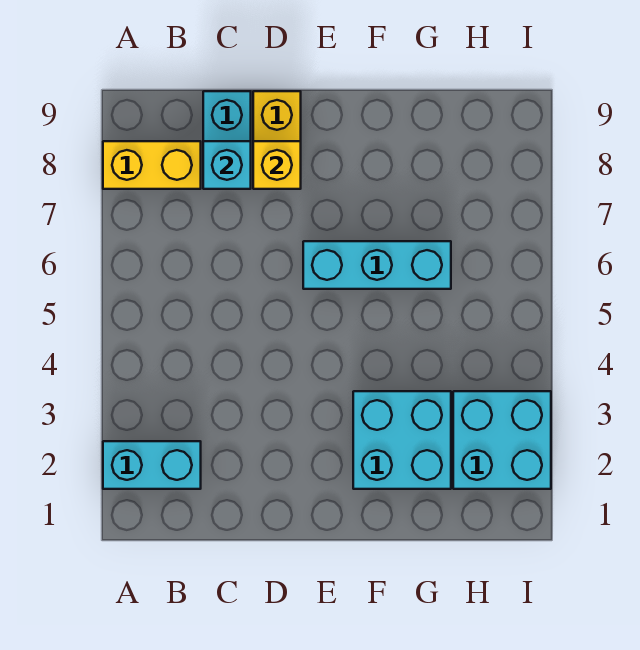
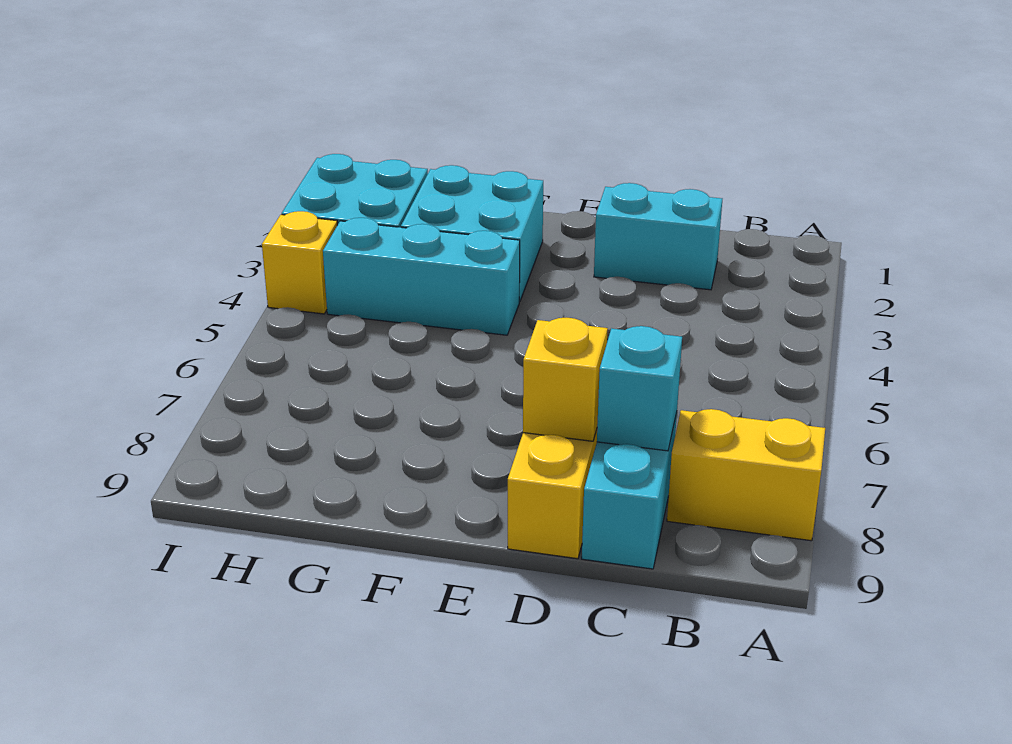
cyan 1x2 brick [103,441,201,489] -> cyan 1x2 brick moved to [594,183,722,290]
cyan 1x3 brick [303,241,451,289] -> cyan 1x3 brick moved to [323,218,520,335]
none -> yellow 1x1 brick [262,211,337,314]

